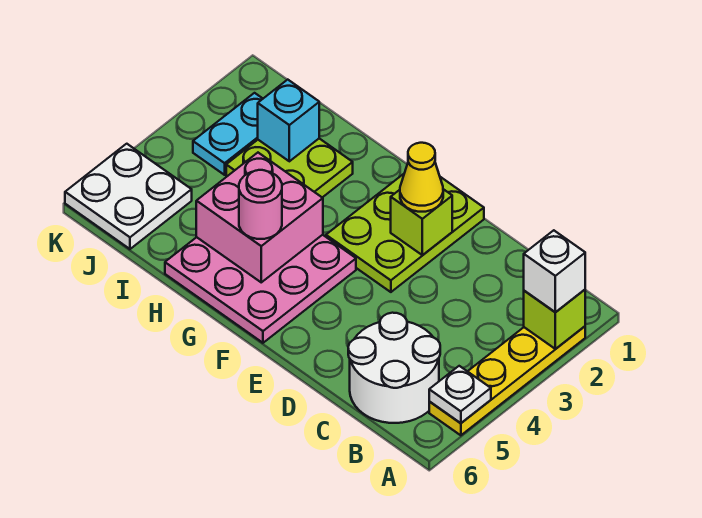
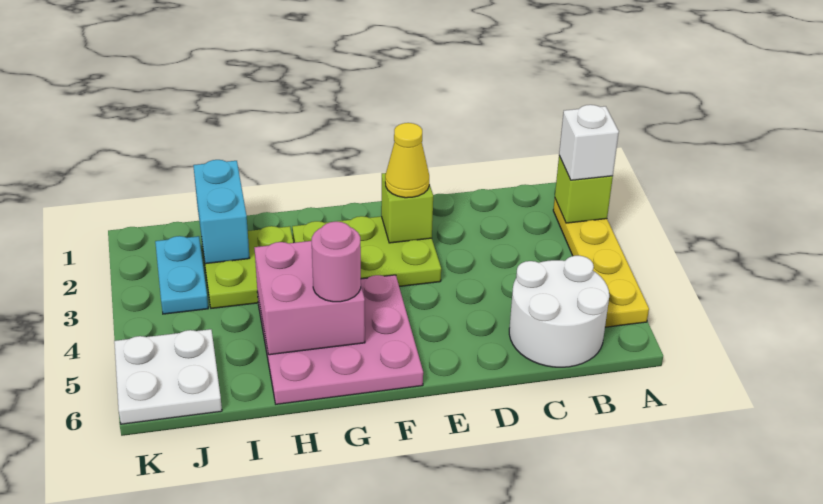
white 1x1 plate [429,366,491,423] -> none
lime 2x3 plate [326,174,484,292] -> lime 2x3 plate turned to [292,216,441,287]
cyan 1x1 brick [258,80,319,161] -> cyan 1x2 brick [193,160,250,264]

